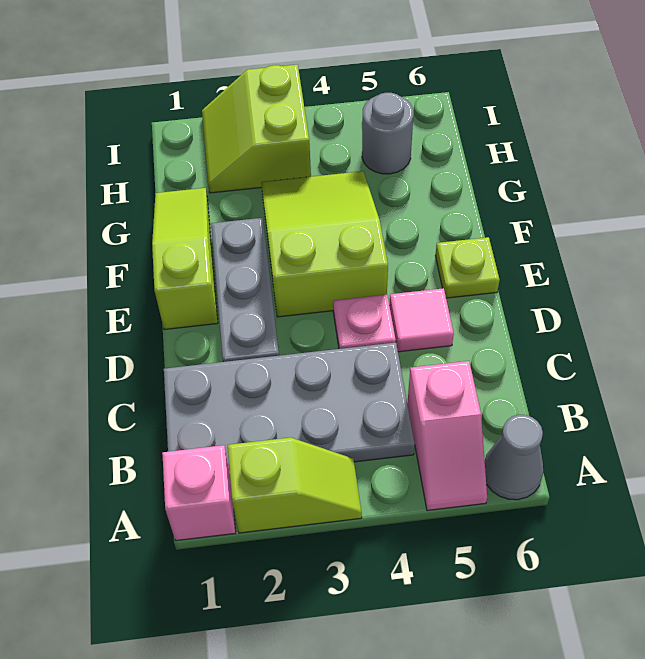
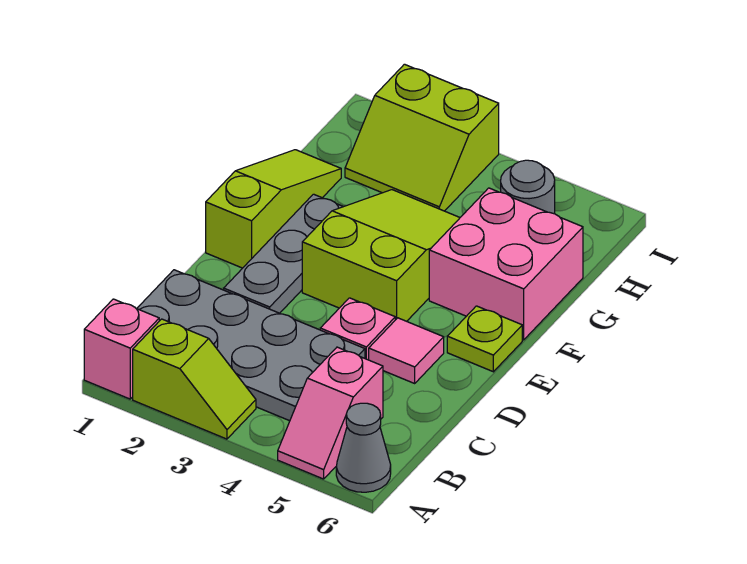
none -> pink 2x2 brick [429,188,583,340]
lime 2x2 slope [202,65,311,193] -> lime 2x2 slope turned to [345,64,499,211]

